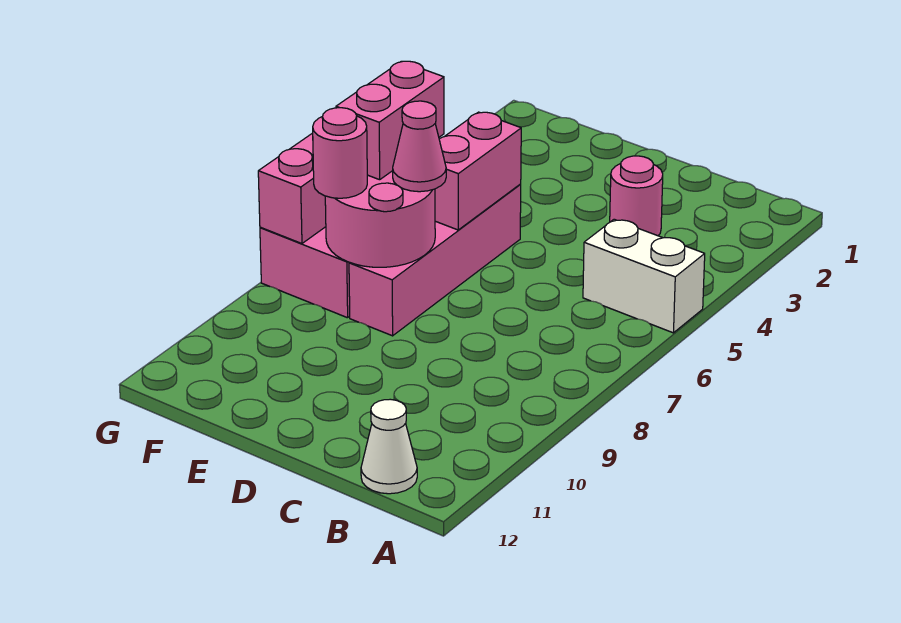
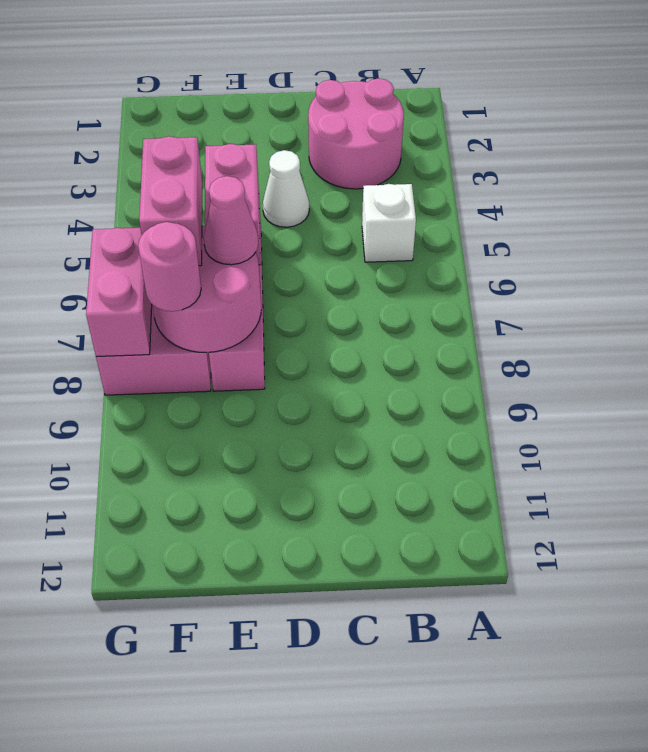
white 1x2 brick [583,219,705,333] -> white 1x1 brick [362,184,416,262]
white 1x1 cone [361,399,417,494] -> white 1x1 cone moved to [263,150,309,227]
pink 1x1 round brick [610,156,663,236] -> pink 2x2 round brick [308,78,404,189]

